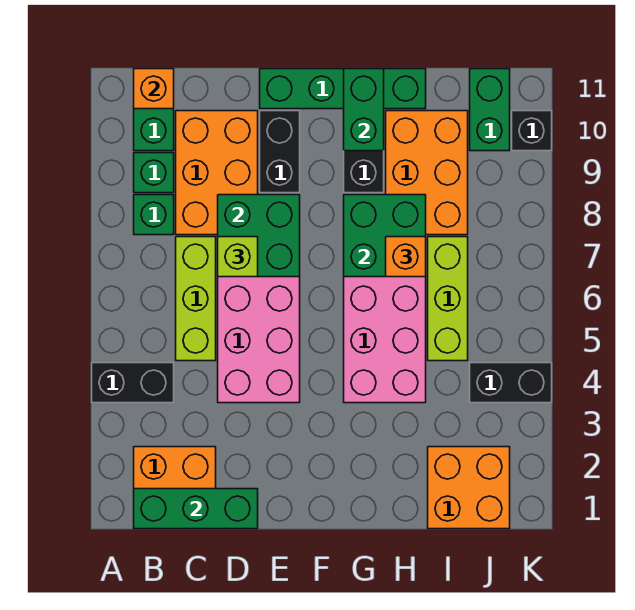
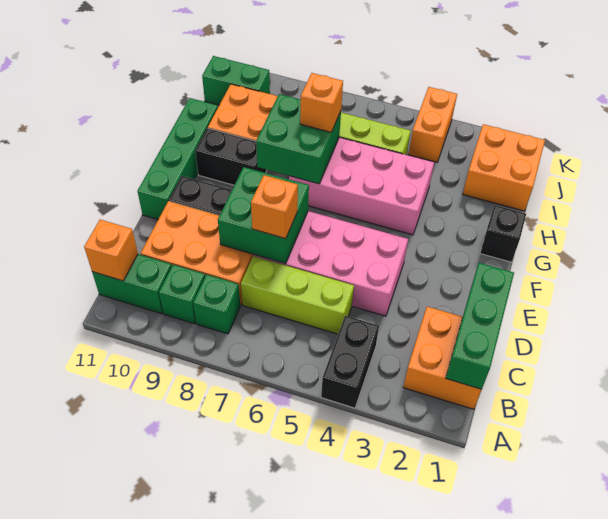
lime 1x1 brick [218,237,258,277] -> orange 1x1 brick [251,175,298,239]
green 1x2 brick [344,69,384,151] -> none
black 1x2 brick [470,363,552,403] -> orange 1x2 brick [409,87,457,162]
black 1x1 brick [512,111,552,151] -> black 1x1 brick moved to [480,205,526,262]

